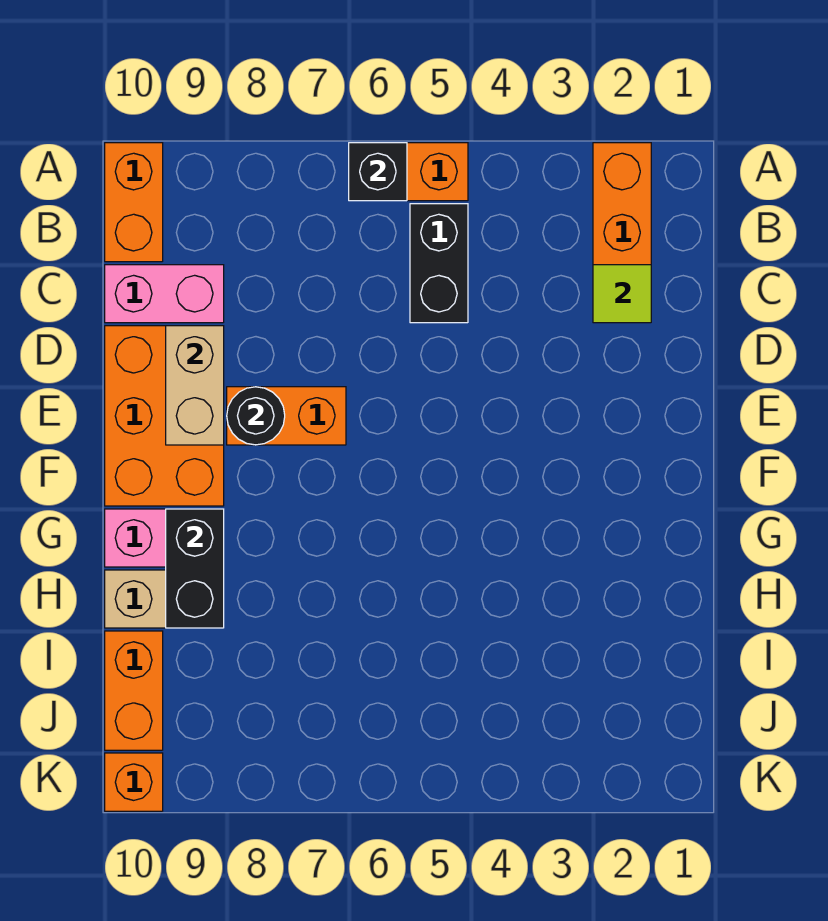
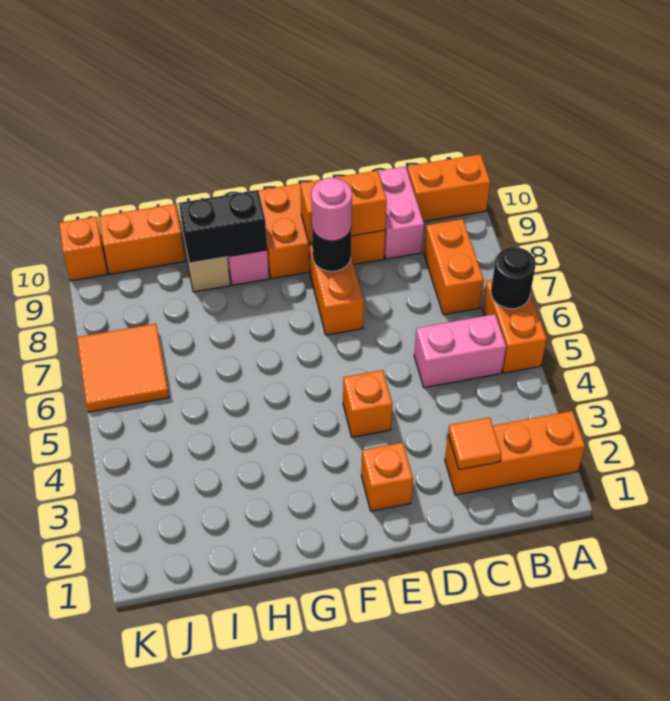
black 1x1 brick [349,143,407,201] -> black 1x1 round brick [491,247,536,309]
black 1x2 brick [410,204,468,323] -> pink 1x2 brick [414,314,506,388]
none -> orange 1x2 brick [424,219,484,315]
lime 1x1 tile [593,265,651,323] -> orange 1x1 tile [448,417,501,470]
tan 1x2 brick [166,326,224,445] -> orange 1x2 brick [300,170,387,243]
none -> orange 1x1 brick [361,442,413,511]
none -> orange 1x1 brick [343,370,392,437]
none -> pink 1x1 round brick [311,178,352,241]
none -> orange 2x2 tile [77,324,169,412]

